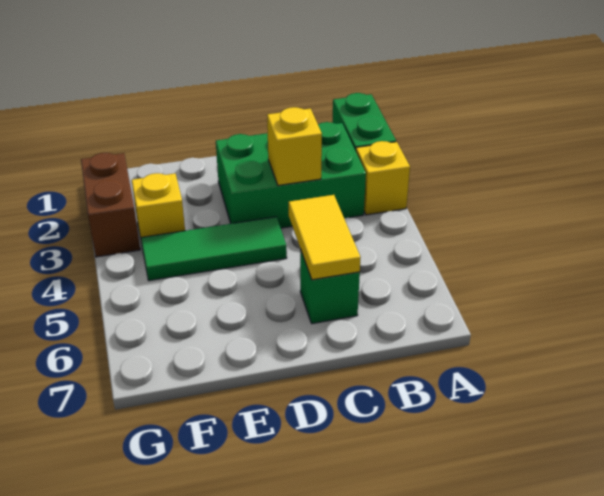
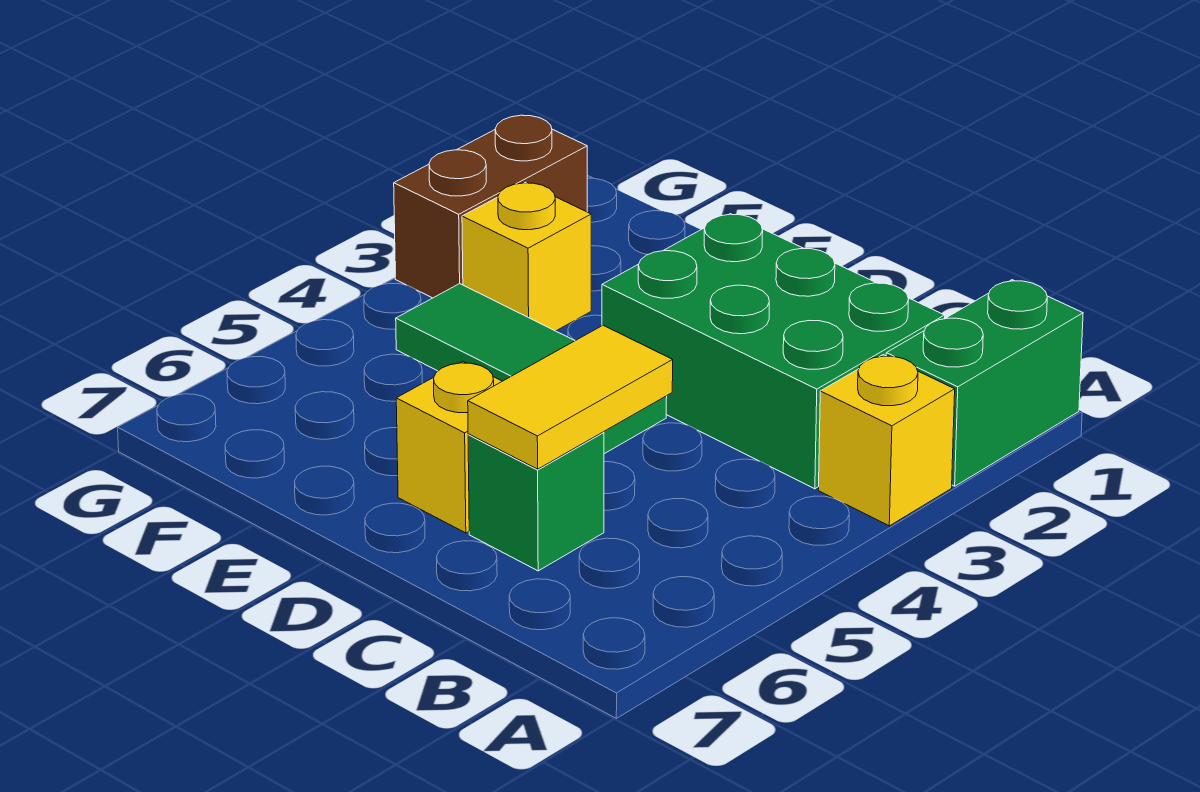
yellow 1x1 brick [267,107,322,186] -> yellow 1x1 brick moved to [396,361,502,533]

